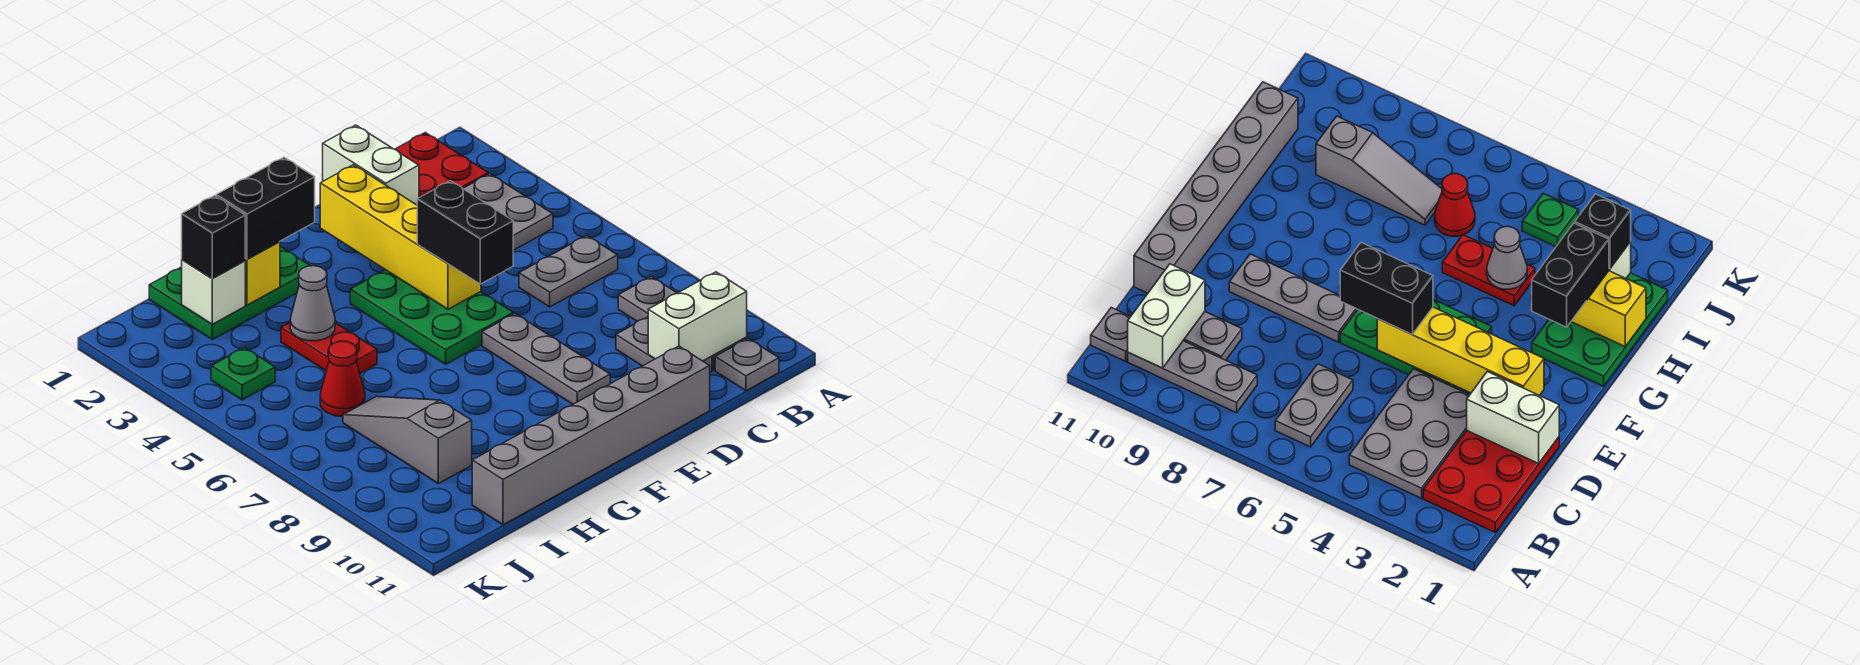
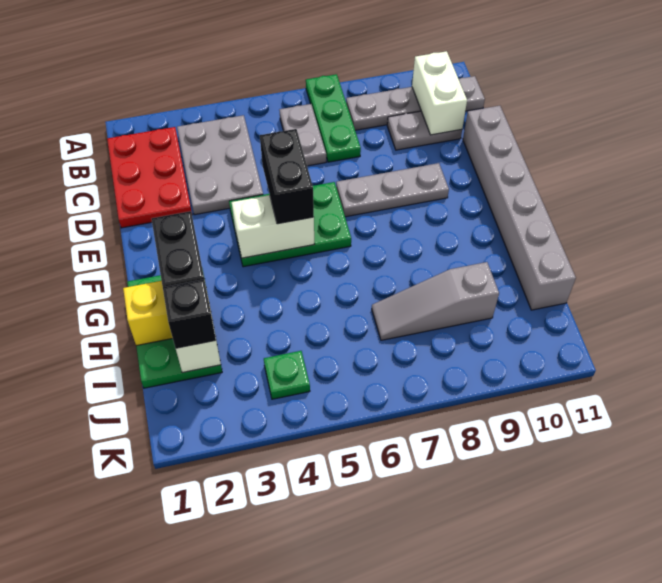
none -> green 1x3 plate [306,74,361,162]
white 1x2 brick [323,125,419,205] -> white 1x2 brick moved to [232,195,314,258]
yellow 1x4 brick [320,165,481,309] -> none
black 1x2 brick [417,181,513,284] -> black 1x2 brick turned to [260,129,314,224]
red 1x2 plate [281,323,377,373] -> none
grey 1x1 cone [290,266,335,341] -> none
red 1x1 cone [320,341,365,416] -> none

